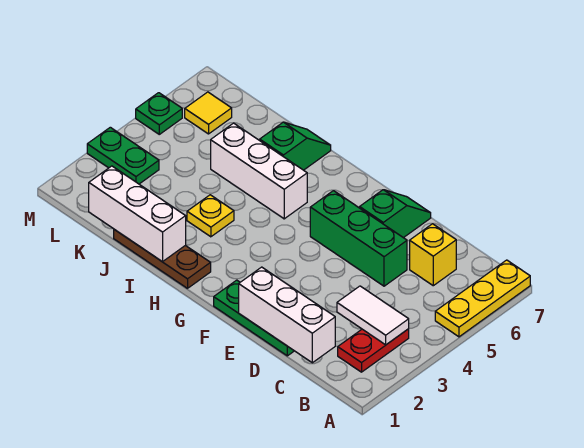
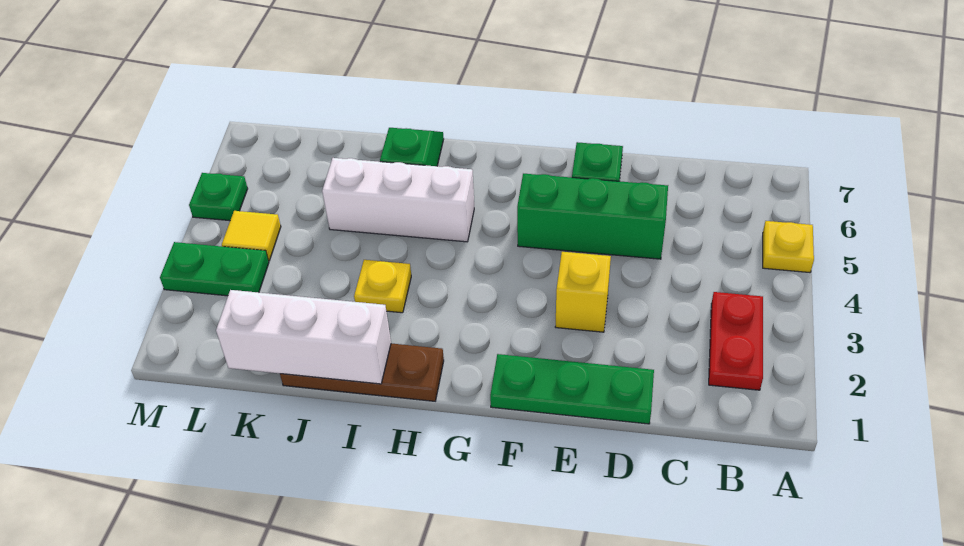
yellow 1x3 plate [435,260,530,337] -> yellow 1x1 plate [763,221,814,273]
white 1x2 tile [337,286,409,345] -> none
white 1x3 brick [239,267,335,363] -> none
yellow 1x1 brick [410,224,456,286] -> yellow 1x1 brick moved to [555,252,611,332]
yellow 1x1 tile [185,92,232,134] -> yellow 1x1 tile moved to [222,211,281,261]

